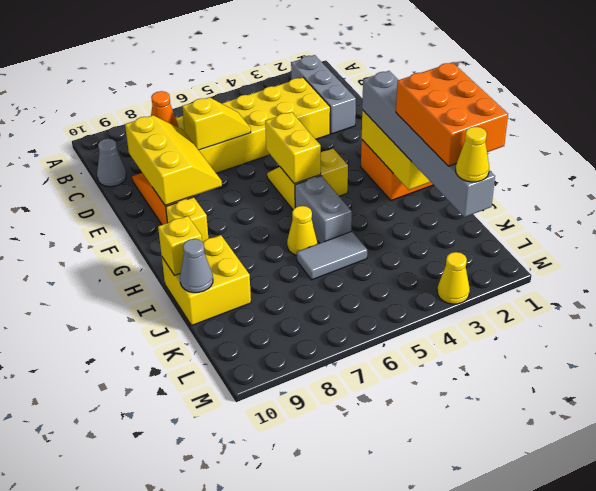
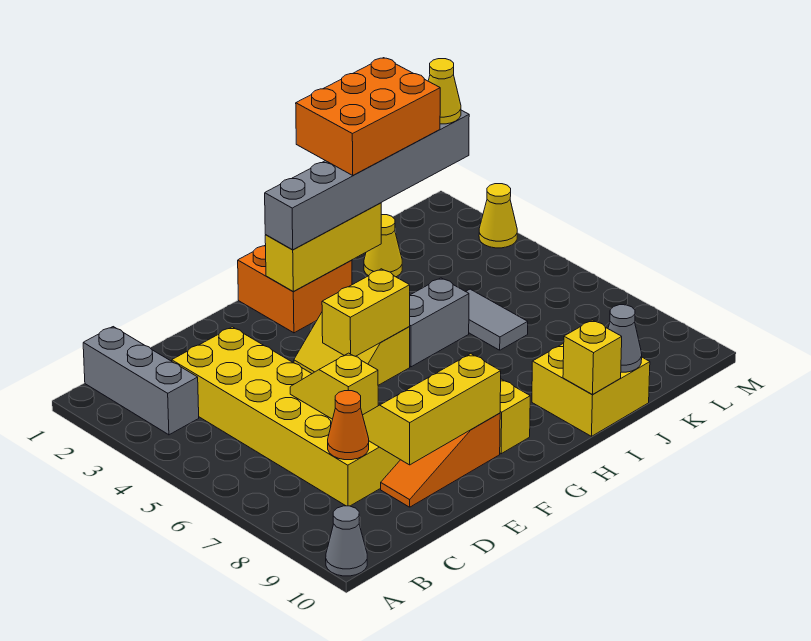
grey 1x3 brick [291,55,356,134] -> grey 1x3 brick turned to [83,327,199,435]
grey 1x1 cone [97,139,126,187] -> grey 1x1 cone moved to [326,506,367,576]
yellow 1x1 cone [287,206,318,255] -> yellow 1x1 cone moved to [364,215,402,277]

